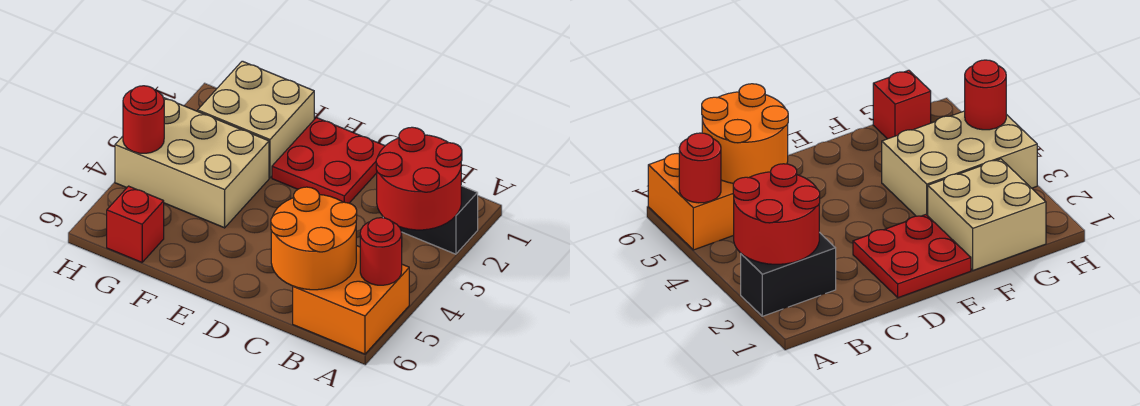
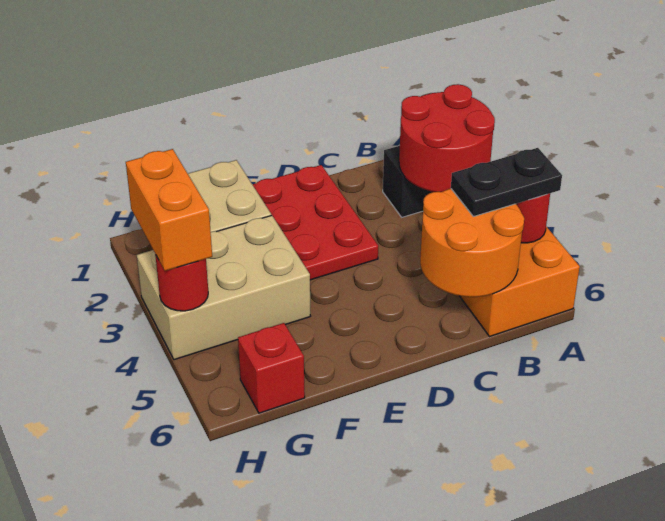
none -> black 1x2 plate [451,148,562,217]
red 2x2 plate [272,118,385,203] -> red 2x3 plate [252,165,378,280]
none -> orange 1x2 brick [126,149,212,271]

